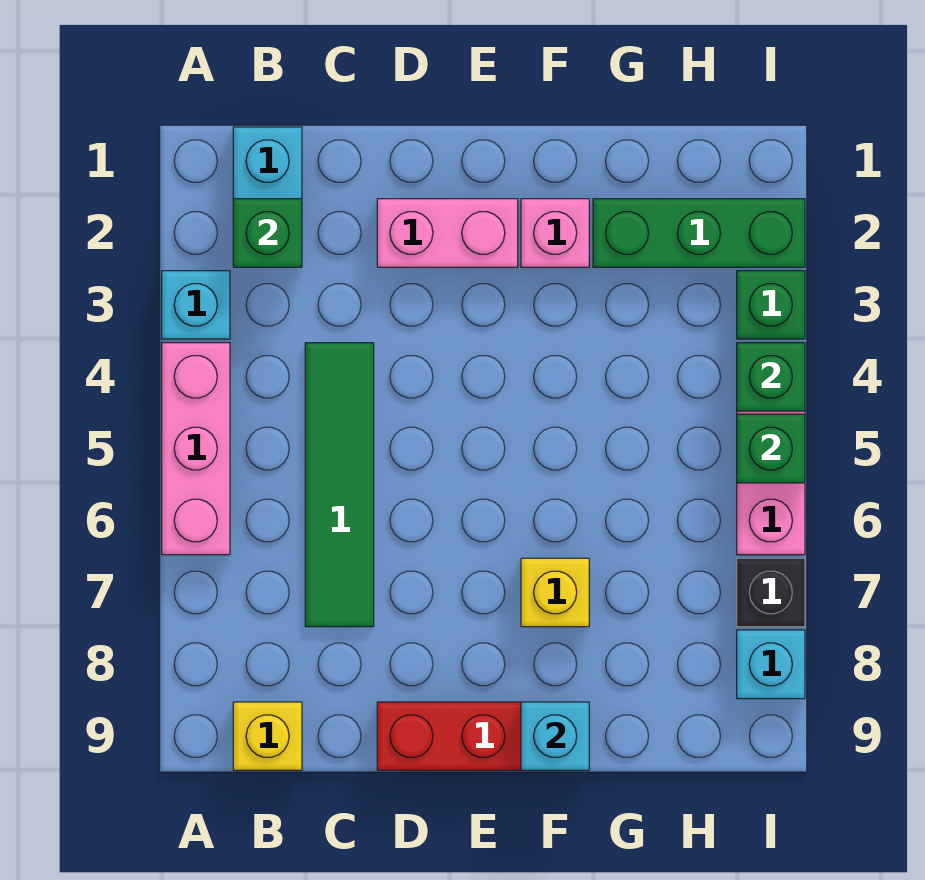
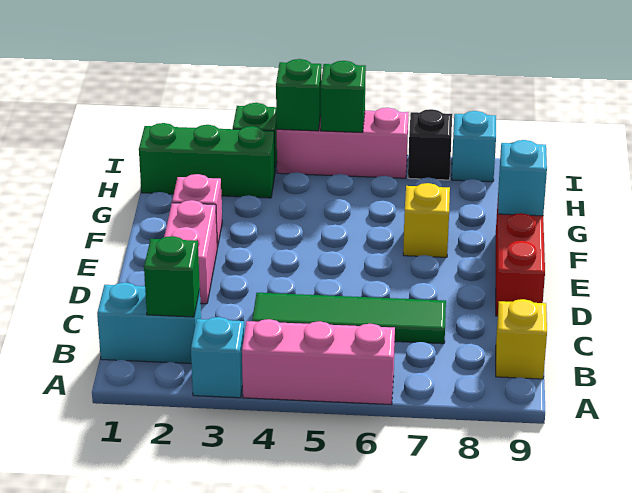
green 1x3 brick [593,199,805,267] -> green 1x3 brick turned to [139,123,275,198]

